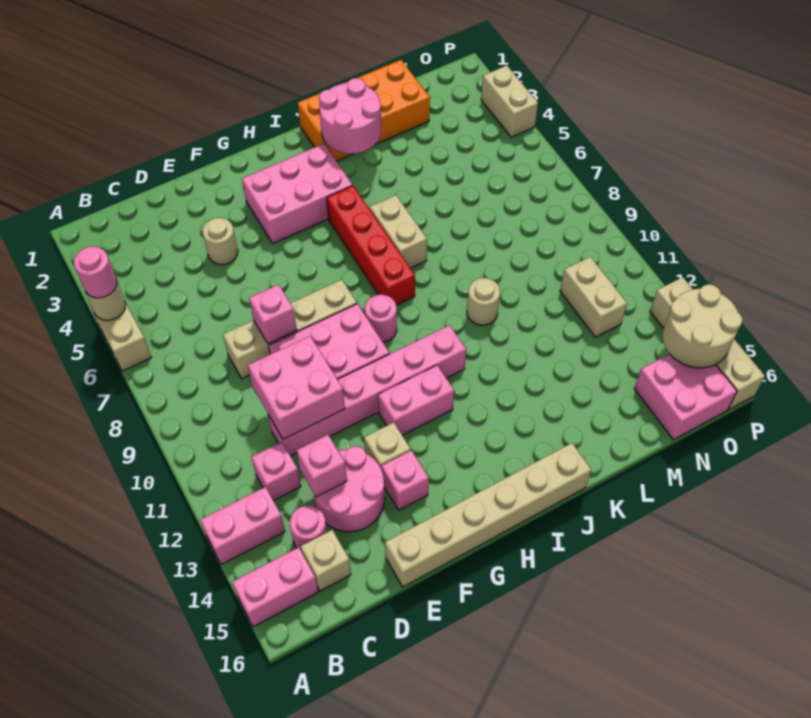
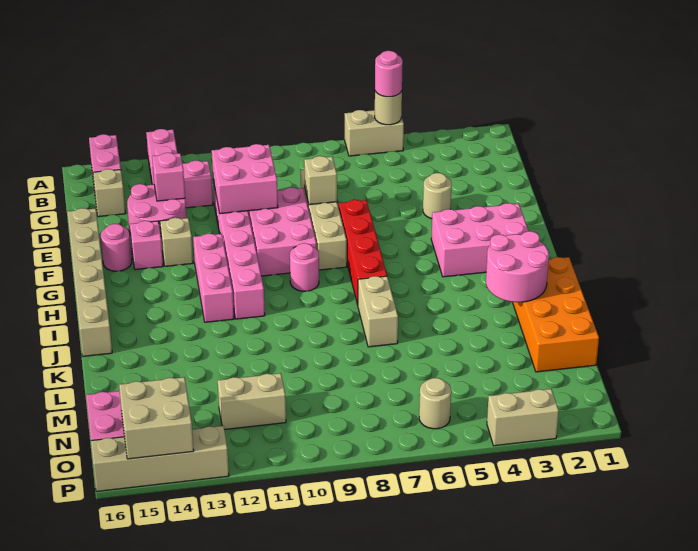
pink 1x1 round brick [290,506,327,550] -> pink 1x1 round brick moved to [101,224,132,271]
pink 1x1 brick [249,284,297,344] -> tan 1x1 brick [304,156,337,205]
pink 2x3 brick [242,144,353,243] -> pink 2x3 brick turned to [431,203,529,277]
pink 1x2 brick [378,365,454,435] -> pink 1x3 brick [193,234,234,322]
red 1x4 brick [327,186,415,305] -> red 1x4 brick turned to [339,200,387,305]
tan 1x2 brick [370,195,427,268] -> tan 1x2 brick turned to [358,276,398,347]
tan 1x1 round brick [467,278,500,325] -> tan 1x1 round brick moved to [419,378,451,429]
tan 2x2 round brick [663,284,743,368] -> tan 2x2 brick [119,377,194,459]

